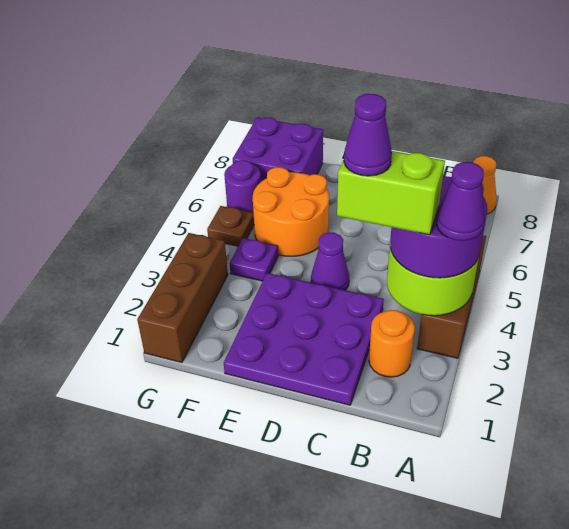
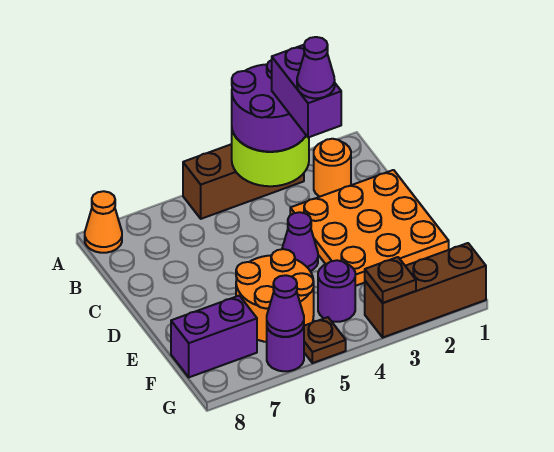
purple 1x1 cone [437,162,484,241] -> purple 1x1 cone moved to [267,275,304,337]
lime 1x2 brick [337,151,445,235] -> purple 1x2 brick [272,45,341,137]
purple 3x3 plate [224,273,384,405] -> orange 3x3 plate [290,170,449,286]
purple 1x1 plate [230,238,278,281] -> purple 1x1 round brick [318,260,355,322]
purple 2x2 brick [233,117,323,182] -> purple 1x2 brick [171,296,257,377]
none -> brown 1x1 plate [365,257,416,303]

